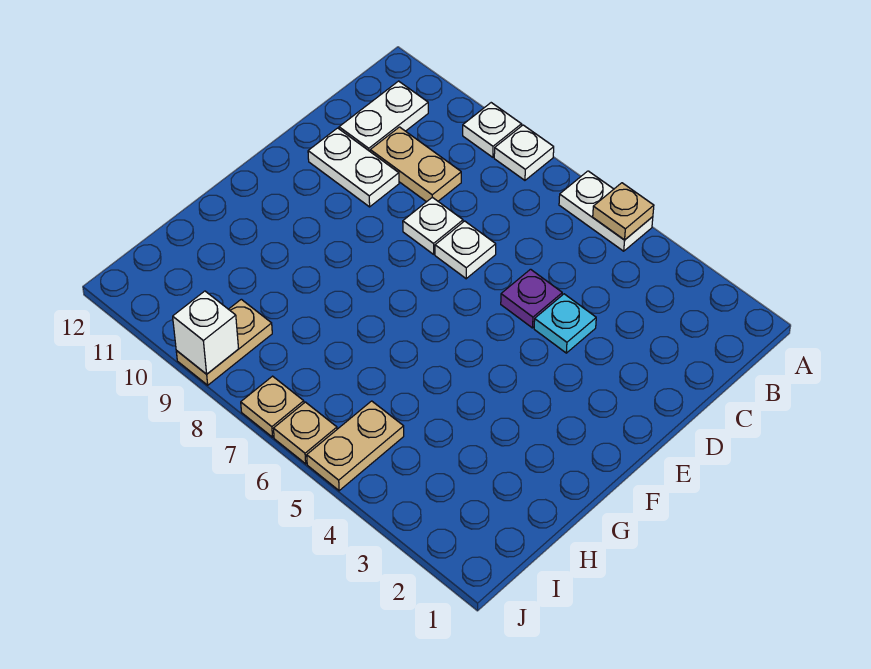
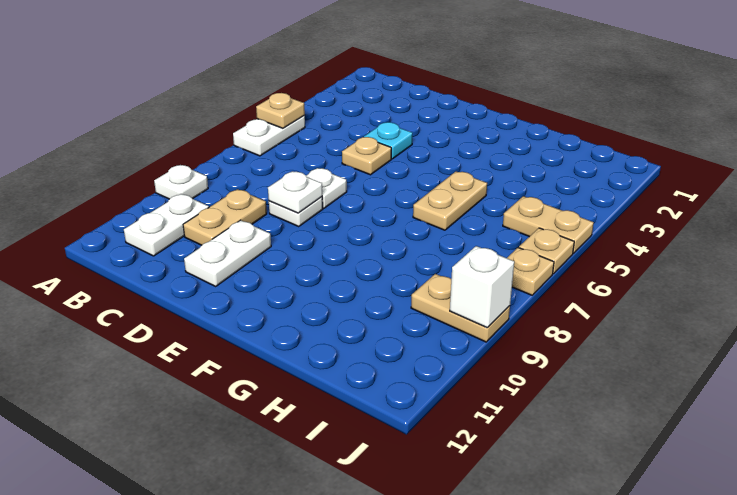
white 1x1 plate [494,125,554,180] -> white 1x1 plate moved to [268,171,322,213]
white 1x2 plate [339,81,428,151] -> white 1x2 plate turned to [124,194,209,256]
purple 1x1 plate [501,269,562,328] -> tan 1x1 plate [342,137,391,175]
none -> tan 1x2 plate [413,171,487,230]

